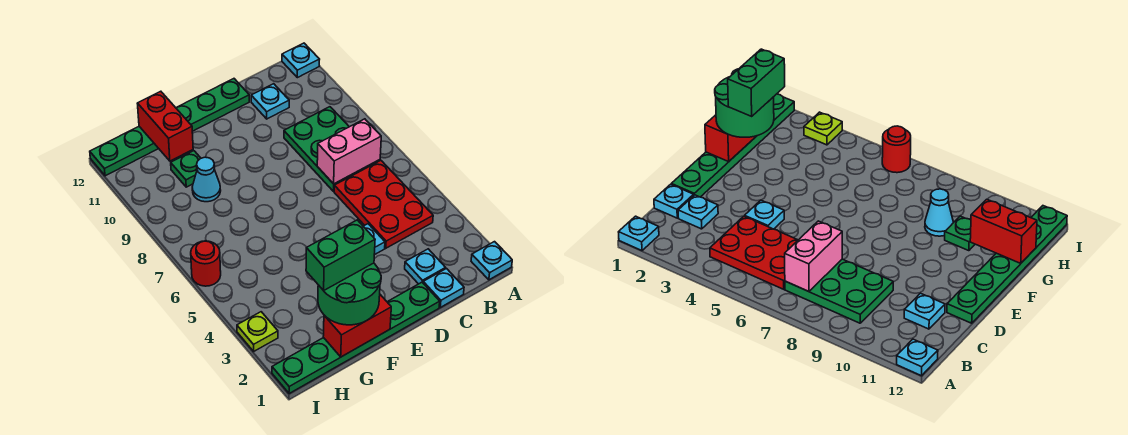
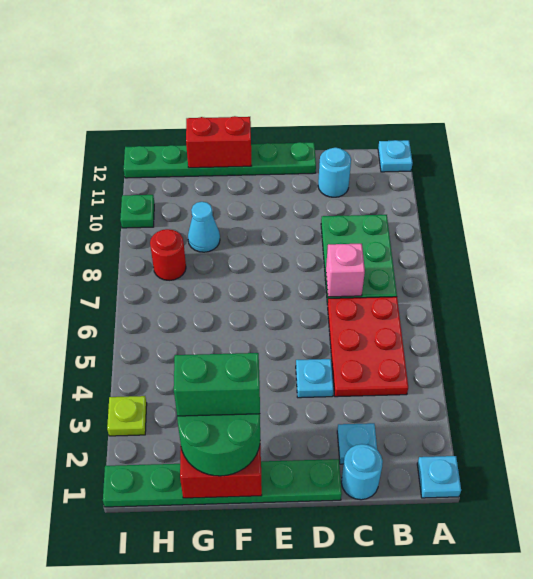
pink 1x2 brick [317,119,381,184] -> pink 1x1 brick [326,244,365,297]
cyan 1x1 plate [423,269,464,307] -> cyan 1x1 round brick [341,444,383,500]
cyan 1x1 plate [251,84,289,119] -> cyan 1x1 round brick [318,148,351,197]
green 1x1 plate [171,151,201,187] -> green 1x1 plate moved to [120,195,154,228]
red 1x2 brick [137,91,193,161] -> red 1x2 brick turned to [186,116,252,168]
red 1x1 round brick [191,241,221,286] -> red 1x1 round brick moved to [150,229,186,280]

